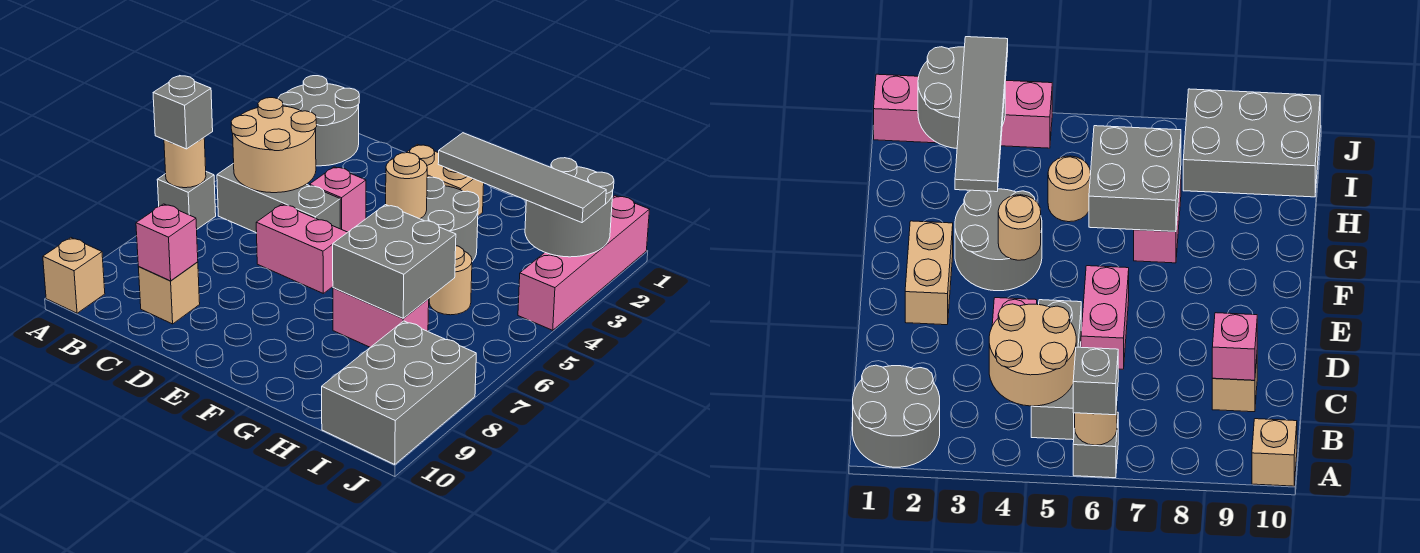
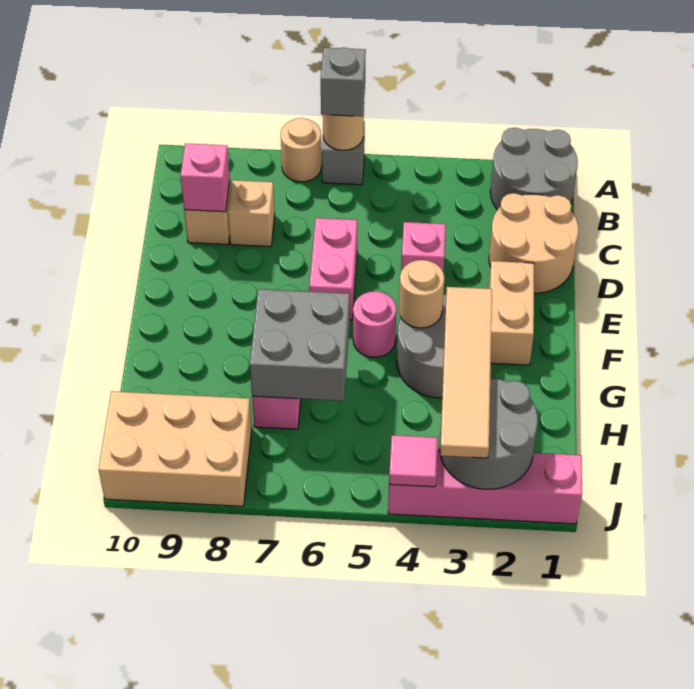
tan 1x1 brick [43,238,105,313] -> tan 1x1 brick moved to [228,180,275,247]
tan 2x2 round brick [231,98,317,193] -> tan 2x2 round brick moved to [489,193,579,293]
grey 1x3 brick [217,163,340,233] -> none
none -> pink 1x1 round brick [353,291,397,357]
grey 1x4 tile [438,133,606,223] -> tan 1x4 tile [440,287,492,458]
tan 1x1 round brick [429,246,472,315] -> tan 1x1 round brick moved to [281,118,322,182]
grey 2x3 brick [322,321,476,464] -> tan 2x3 brick [99,391,252,506]
none -> pink 1x1 tile [389,435,438,487]

